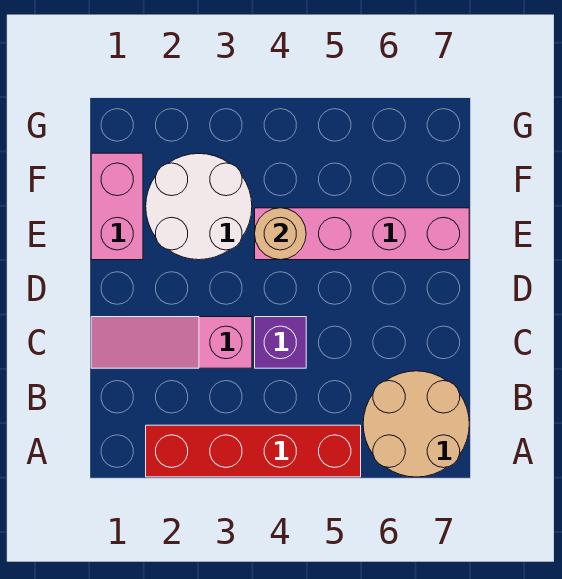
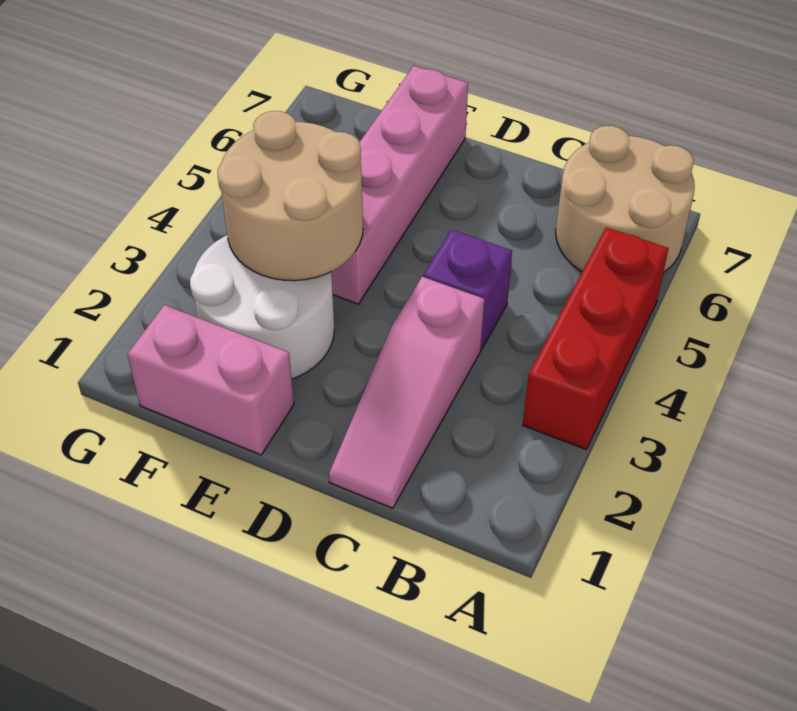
red 1x4 brick [146,425,361,477] -> red 1x3 brick [523,227,669,449]
tan 1x1 round brick [255,208,306,260] -> tan 2x2 round brick [218,111,363,281]

